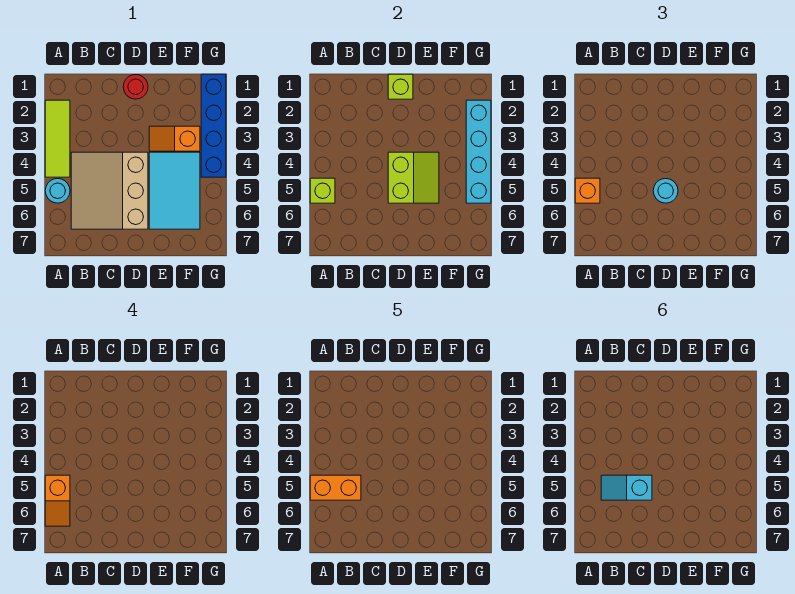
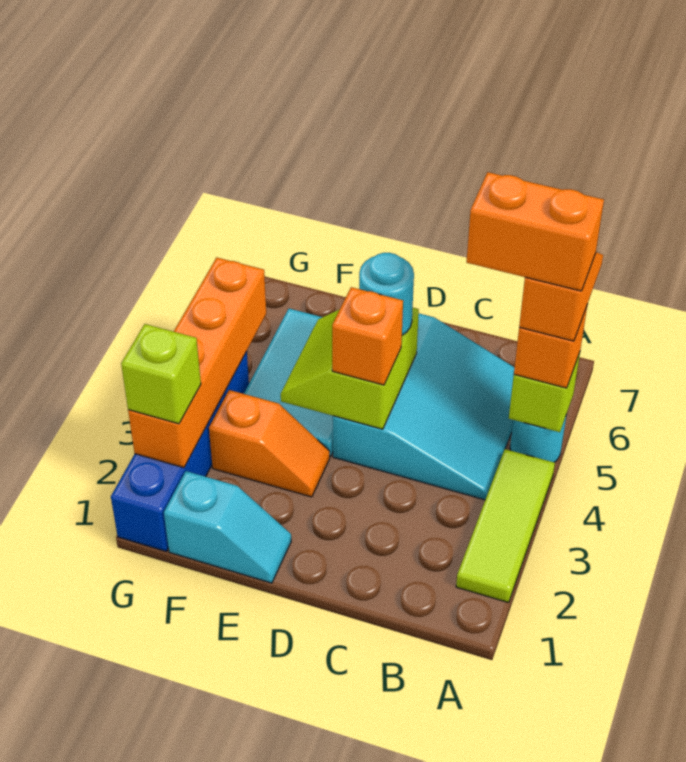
tan 3x3 slope [71,152,148,229] -> cyan 3x3 slope [333,314,515,500]
cyan 1x2 slope [601,475,652,500] -> cyan 1x2 slope moved to [164,471,291,583]
red 1x1 round brick [123,75,148,99] -> none
lime 1x1 brick [388,74,413,99] -> lime 1x1 brick moved to [121,324,201,424]
none -> orange 1x1 brick [332,287,403,385]
cyan 1x4 brick [466,100,491,203] -> orange 1x4 brick [128,258,266,468]

